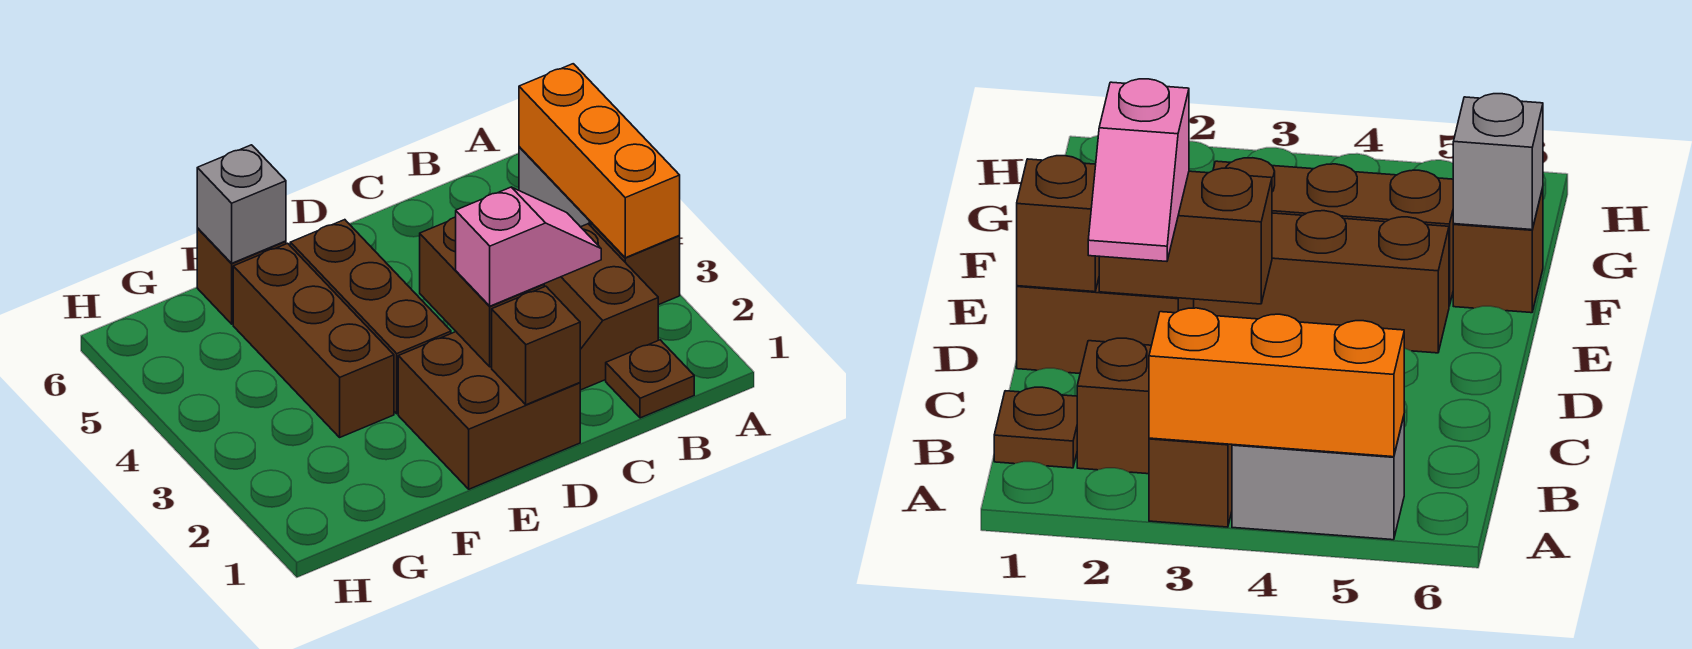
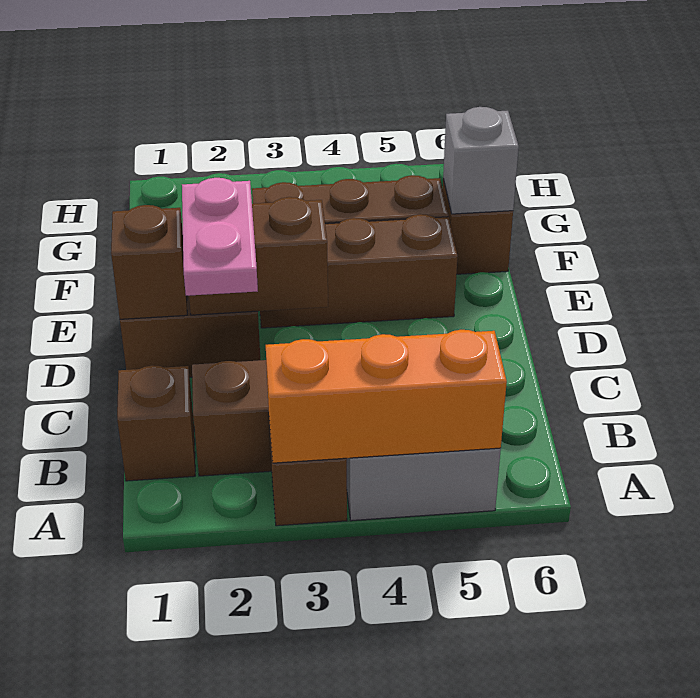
brown 1x1 plate [606,340,694,418] -> brown 1x1 brick [117,365,195,481]
pink 1x2 slope [456,187,601,306] -> pink 1x2 plate [182,178,258,296]

